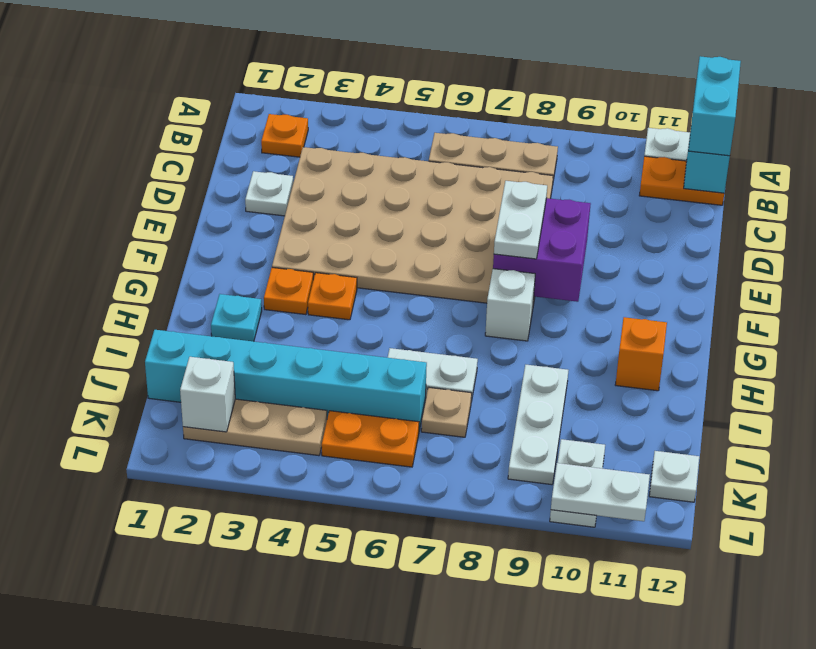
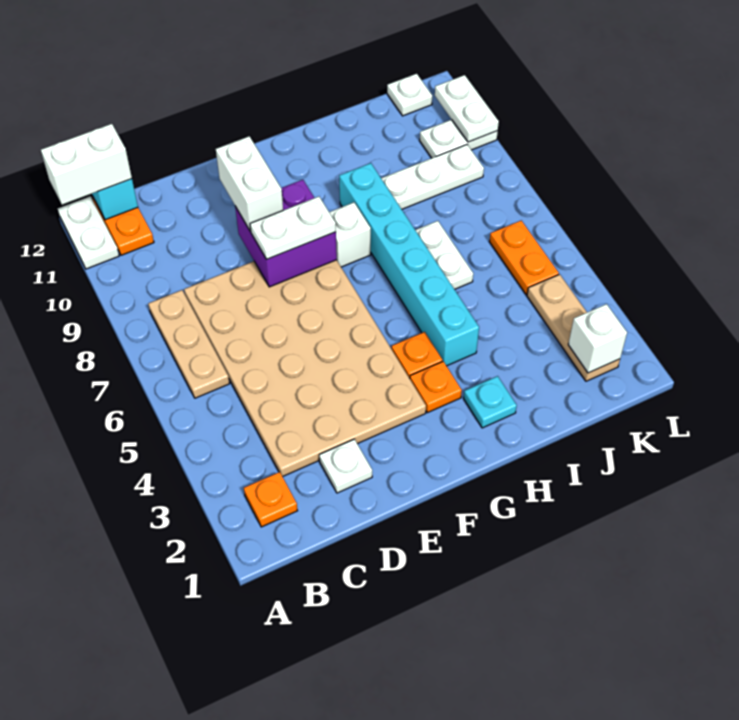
cyan 1x2 brick [688,56,741,156] -> white 1x2 brick [41,124,132,205]
none -> white 1x2 brick [216,136,283,231]
orange 1x1 brick [615,317,667,391] -> none
cyan 1x6 brick [145,330,427,430] -> cyan 1x6 brick moved to [339,163,479,366]
tan 1x1 plate [421,387,472,437] -> none

